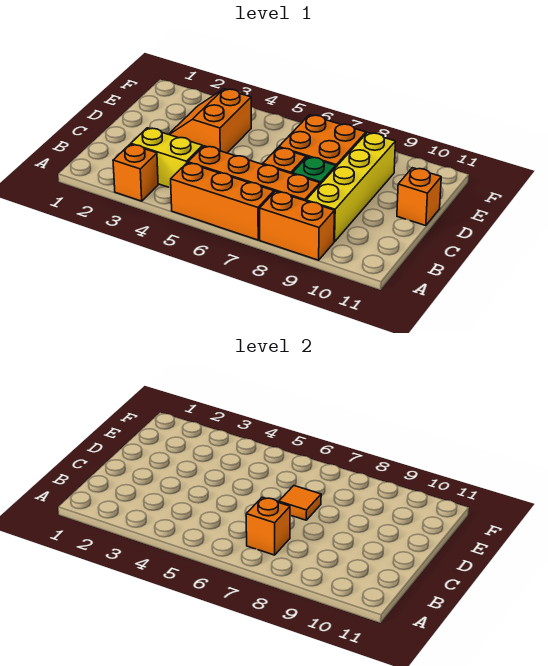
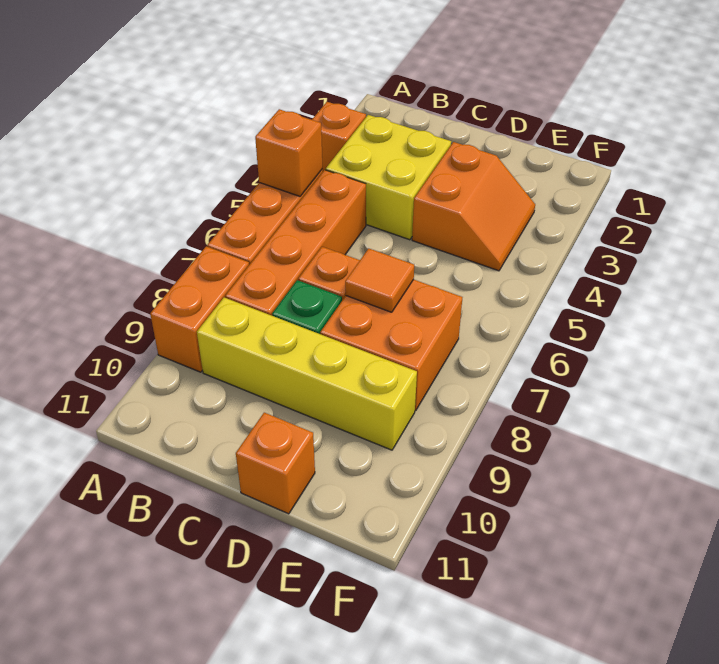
yellow 1x2 brick [131,128,203,188] -> yellow 2x2 brick [326,115,451,240]
orange 1x1 brick [246,497,290,555] -> orange 1x1 brick moved to [255,109,322,196]
orange 2x2 slope [169,89,251,153] -> orange 2x2 slope turned to [412,142,535,271]

